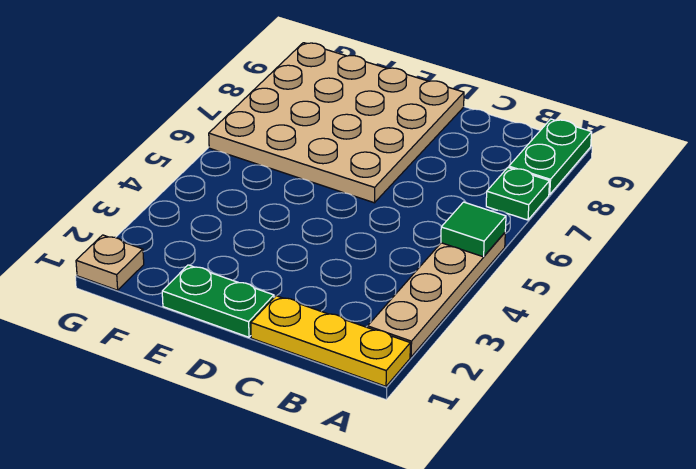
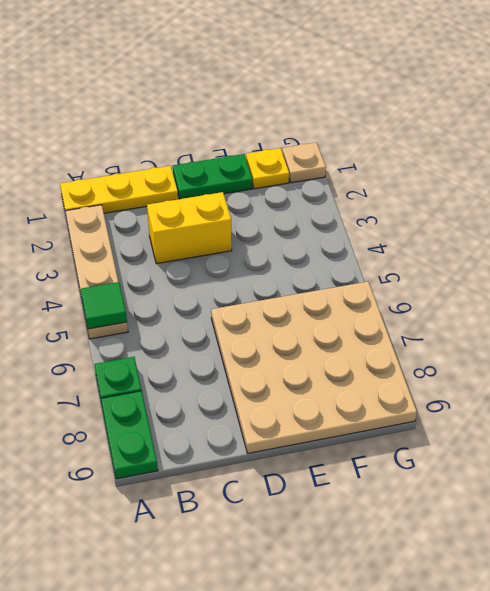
none -> yellow 1x2 brick [147,192,232,264]
none -> yellow 1x1 plate [246,148,289,189]

